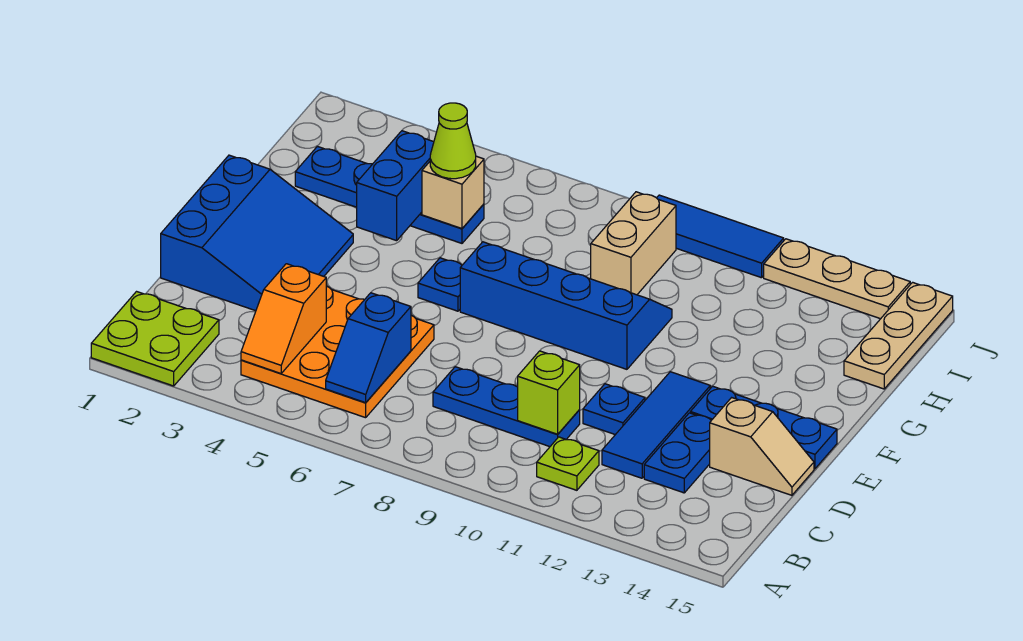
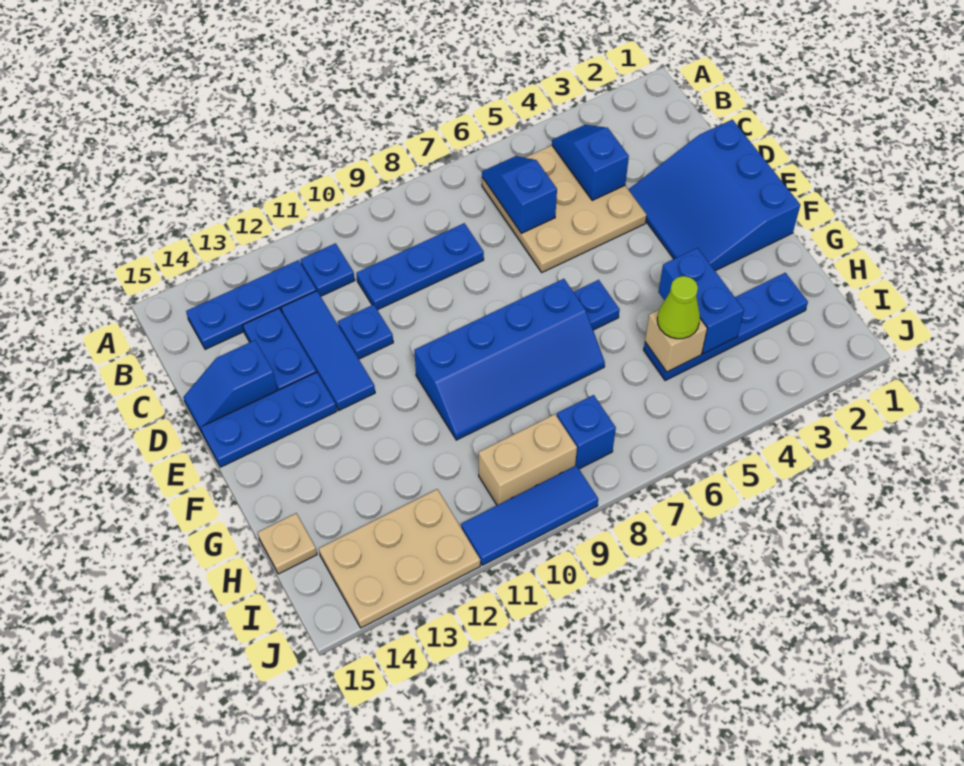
lime 2x2 plate [91,292,219,386] -> none
orange 3x3 plate [241,286,434,418] -> tan 3x3 plate [482,145,647,272]
orange 1x2 slope [241,264,326,373] -> blue 1x2 slope [552,125,629,200]
lime 1x1 plate [537,437,599,490] -> blue 1x1 plate [300,243,355,296]
none -> blue 1x3 plate [186,260,316,349]
lime 1x1 brick [518,351,580,434] -> none
tan 1x2 slope [710,398,814,495] -> blue 1x2 slope [183,340,277,432]
tan 1x2 brick [591,192,676,295] -> tan 1x2 brick turned to [479,414,577,505]
tan 1x3 plate [844,282,953,389] -> tan 1x1 plate [258,513,317,574]
none -> blue 1x1 brick [557,395,616,469]
tan 1x3 plate [764,239,910,319] -> tan 2x3 plate [319,489,480,628]

